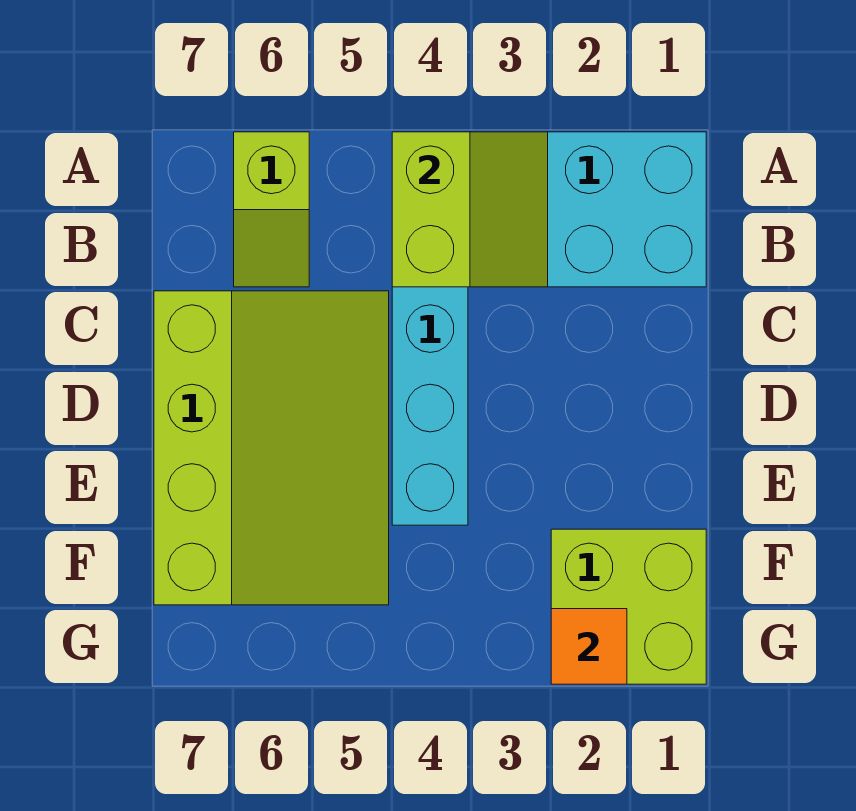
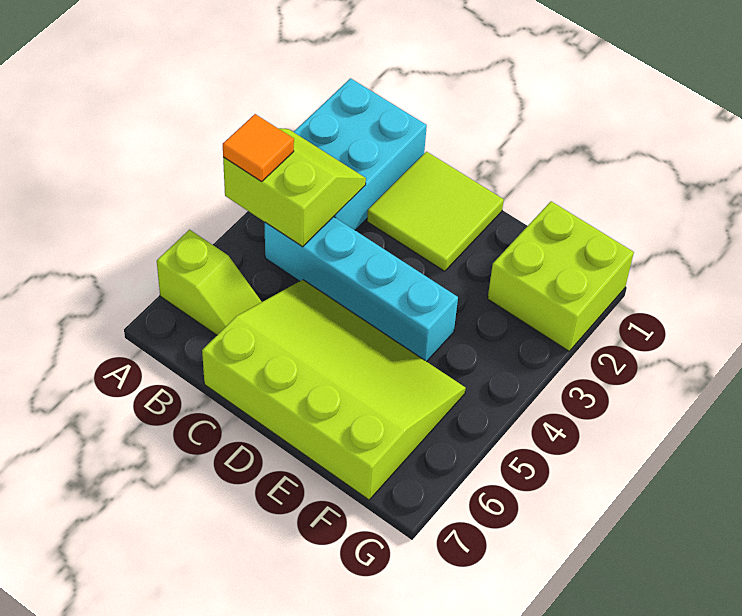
none -> lime 2x2 tile [367,152,504,271]
orange 1x1 tile [551,609,627,684] -> orange 1x1 tile moved to [223,114,294,181]

